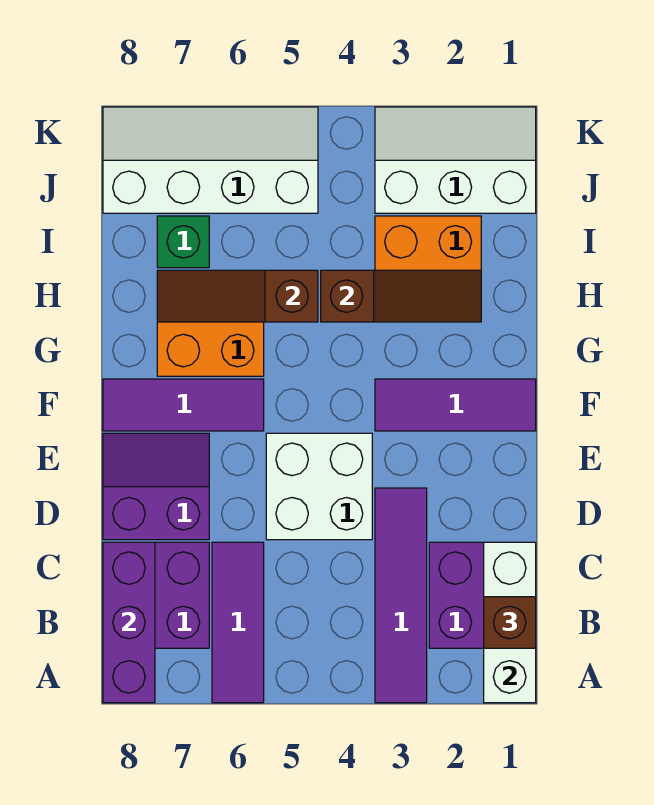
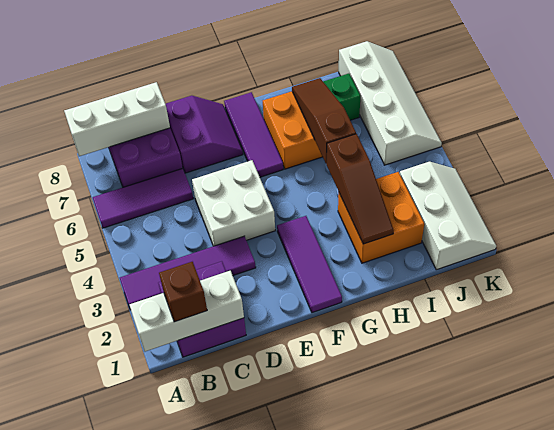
purple 1x3 brick [103,542,155,703] -> white 1x3 brick [64,82,170,156]

